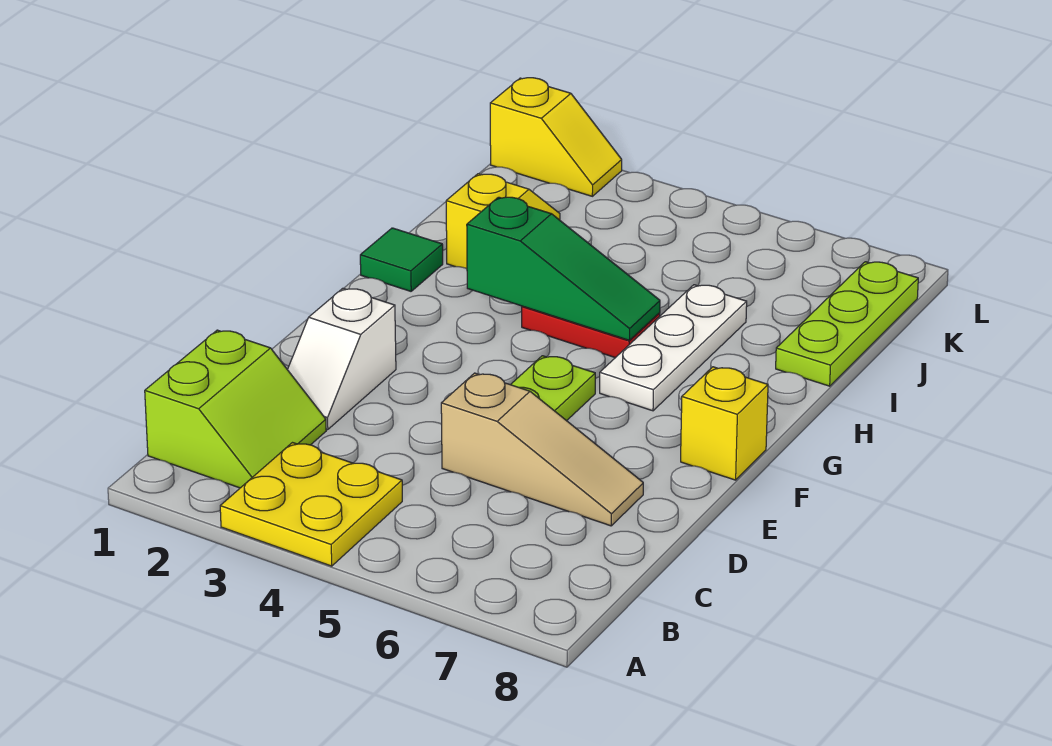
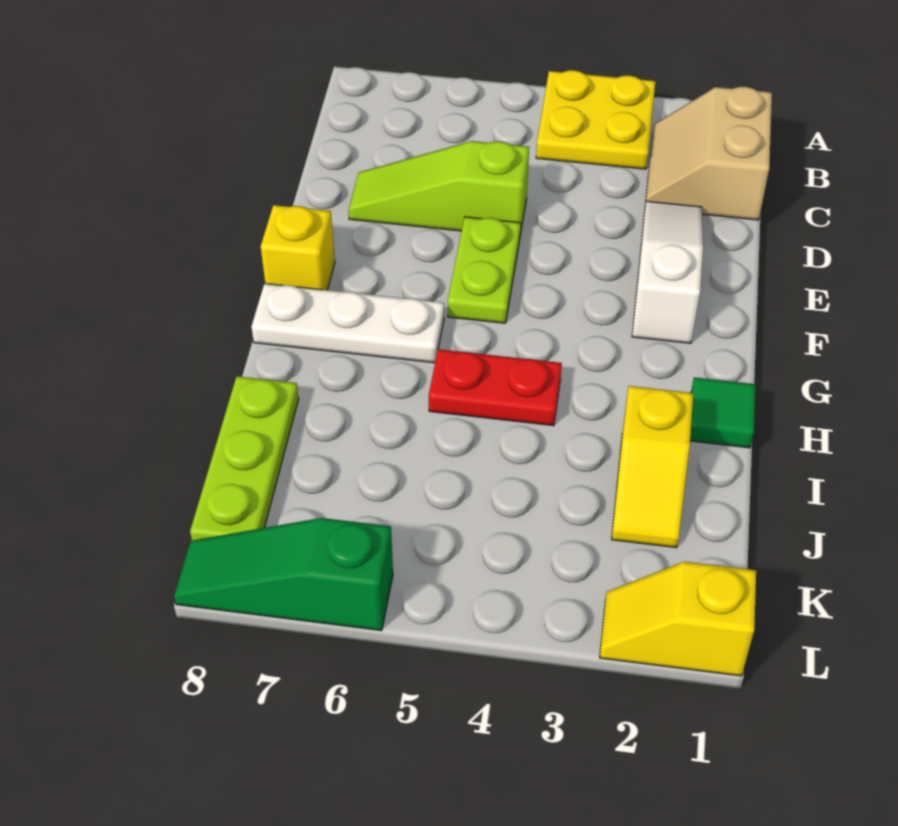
lime 2x2 slope [145,330,326,488] -> tan 2x2 slope [645,87,772,220]
white 1x2 slope [288,288,396,430] -> white 1x3 slope [632,201,703,343]
tan 1x3 slope [441,373,643,526] -> lime 1x3 slope [349,141,529,235]
white 1x3 plate [600,285,747,411] -> white 1x3 plate turned to [251,284,444,363]
green 1x3 slope [467,197,660,340] -> green 1x3 slope moved to [174,518,393,631]

